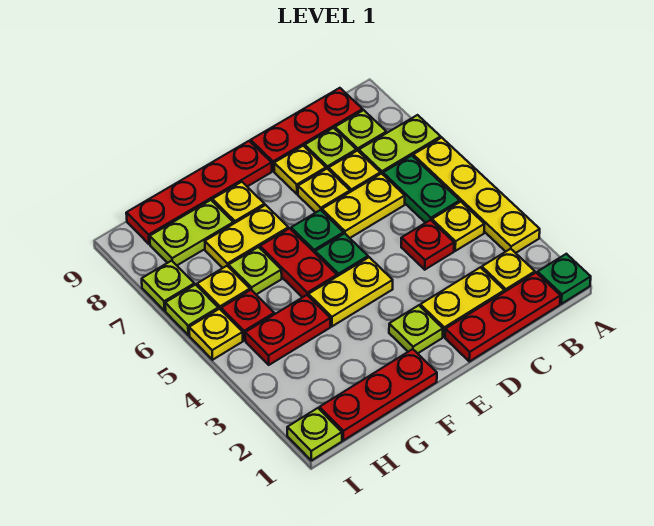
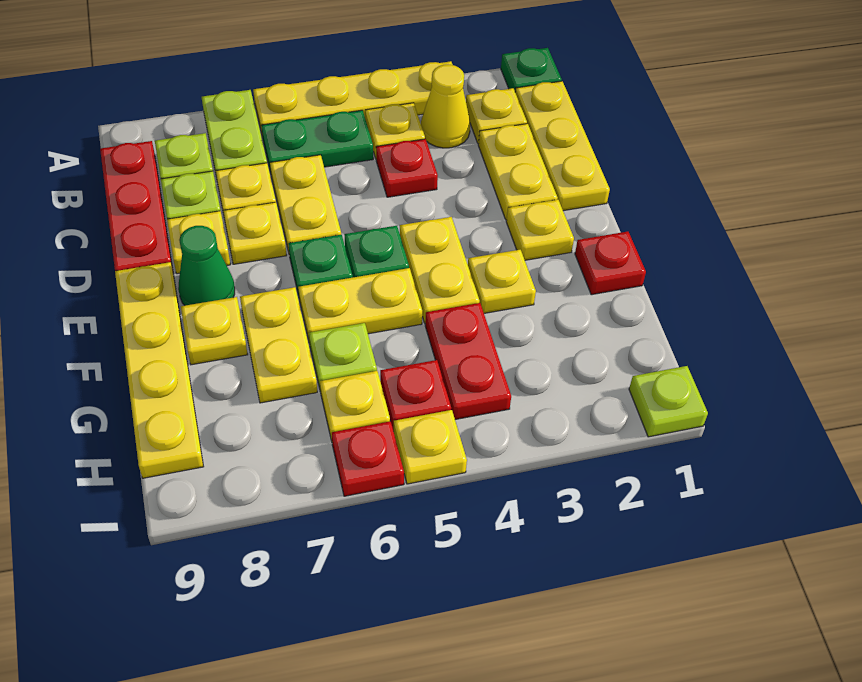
red 1x3 plate [445,273,560,362] -> yellow 1x3 plate [515,81,610,211]
none -> yellow 1x1 cone [421,65,470,148]
lime 1x1 plate [389,305,443,353] -> yellow 1x1 plate [506,200,574,260]
none -> green 1x1 cone [178,226,235,306]
red 1x4 plate [126,141,272,244] -> yellow 1x4 plate [115,262,204,478]
red 1x3 plate [319,349,437,440] -> red 1x1 plate [575,232,646,295]
none -> yellow 1x1 plate [468,250,536,313]
red 1x2 plate [260,229,337,297] -> yellow 1x2 plate [298,268,422,344]
lime 1x2 plate [150,200,233,265] -> none
lime 1x1 plate [165,285,218,335] -> red 1x1 plate [332,421,404,496]
lime 1x1 plate [142,261,194,311] -> none

